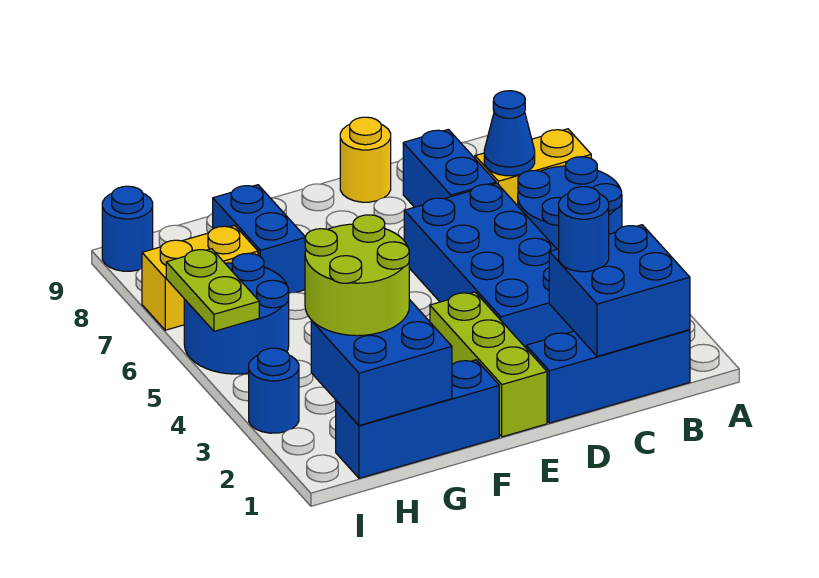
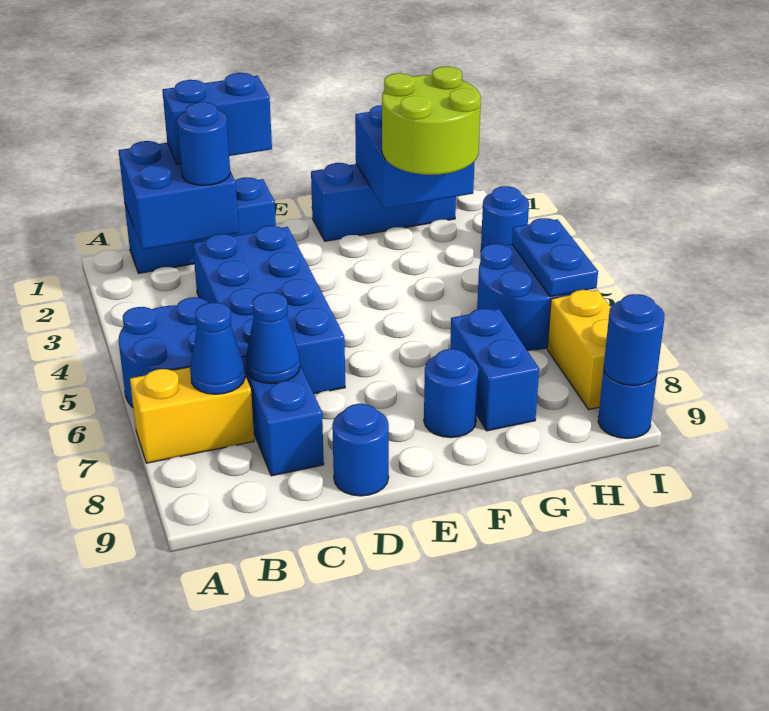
none -> blue 1x2 brick [162,73,272,164]
none -> blue 1x1 cone [246,292,300,384]
yellow 1x1 round brick [340,117,391,202] -> blue 1x1 round brick [332,404,389,496]
lime 1x3 brick [430,292,547,437] -> none
none -> blue 1x1 round brick [424,349,479,438]
yellow 1x2 brick [142,226,258,330] -> yellow 1x2 brick turned to [547,290,611,410]
lime 1x2 plate [166,249,259,331] -> blue 1x2 plate [512,218,598,297]
none -> blue 1x1 round brick [604,294,665,385]

